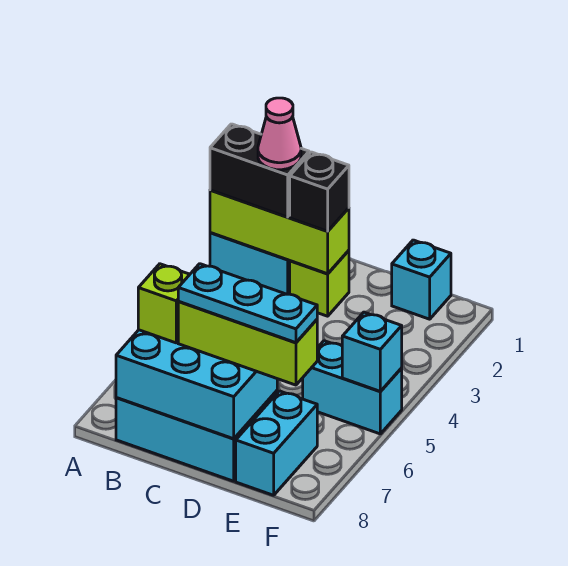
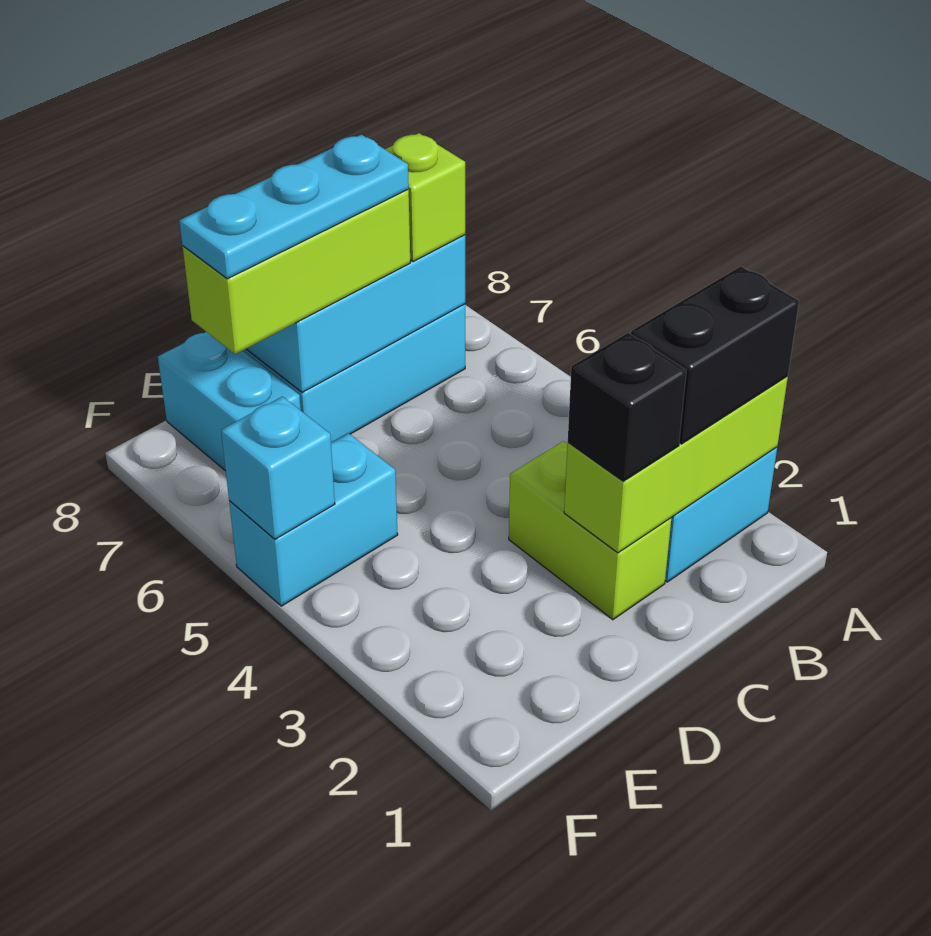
pink 1x1 cone [258,98,301,170] -> none
lime 1x1 brick [290,250,349,316] -> lime 1x2 brick [509,441,671,620]
cyan 1x1 brick [392,240,451,319] -> none

